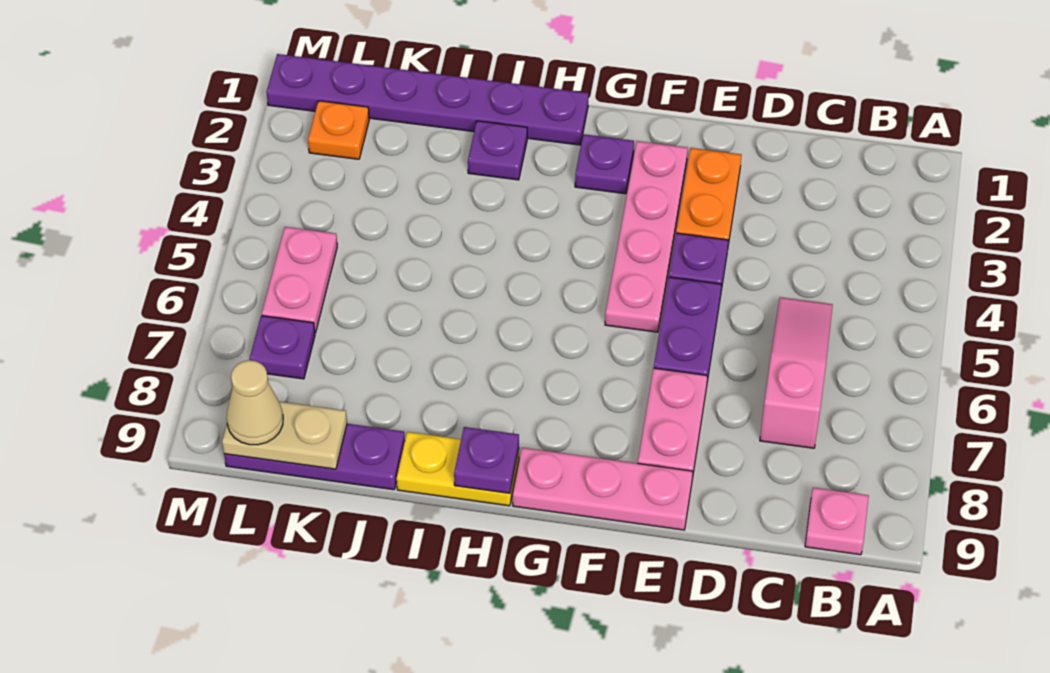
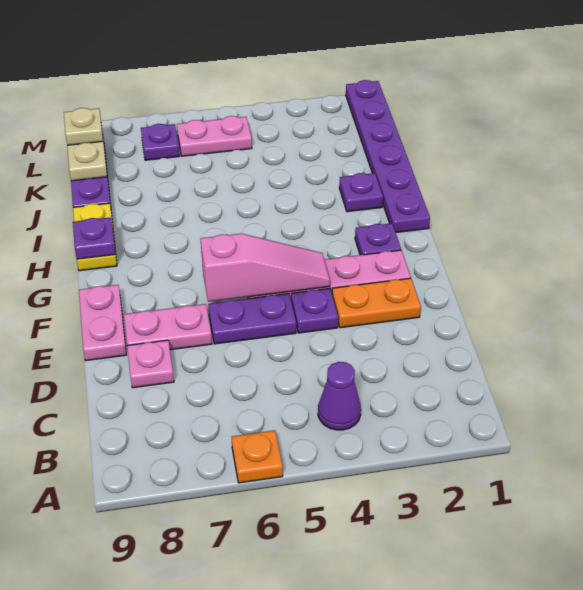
none -> purple 1x1 cone [318,362,361,430]
pink 1x1 plate [805,488,869,555] -> pink 1x1 plate moved to [127,340,174,388]
pink 1x3 slope [760,297,833,448] -> pink 1x3 slope moved to [201,234,330,302]
pink 1x3 plate [513,448,693,530] -> pink 1x2 plate [79,285,126,361]
orange 1x1 plate [308,101,369,159] -> orange 1x1 plate moved to [232,430,283,483]
tan 1x1 cone [227,360,283,445] -> tan 1x1 plate [64,108,103,145]

